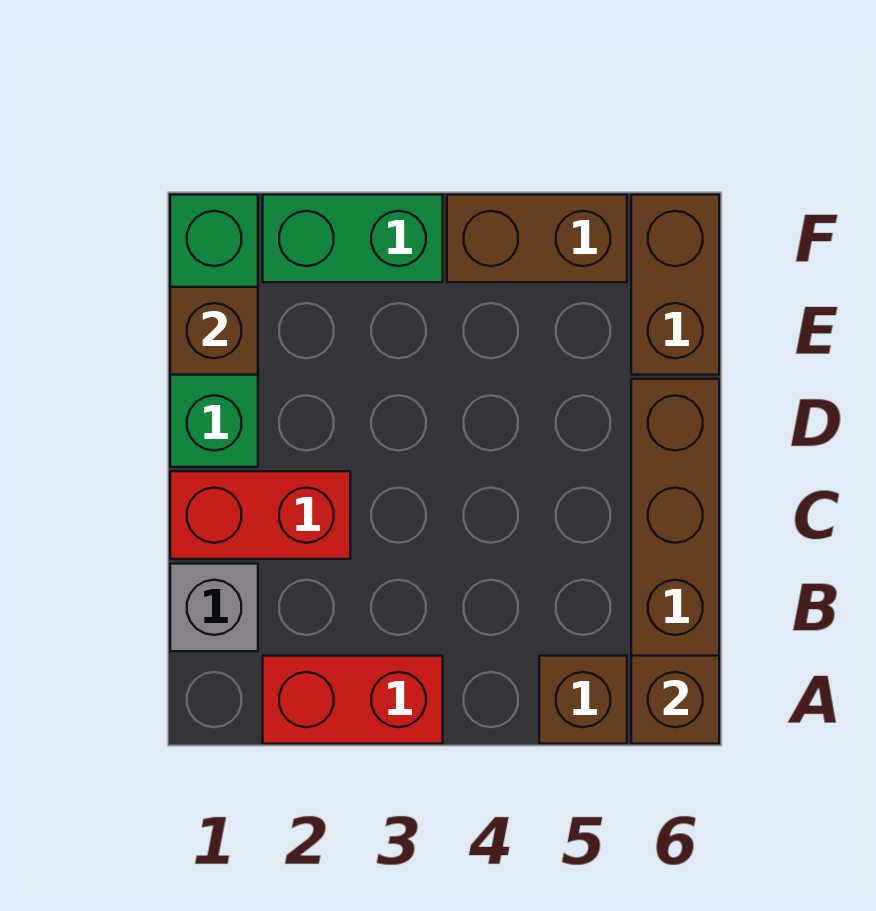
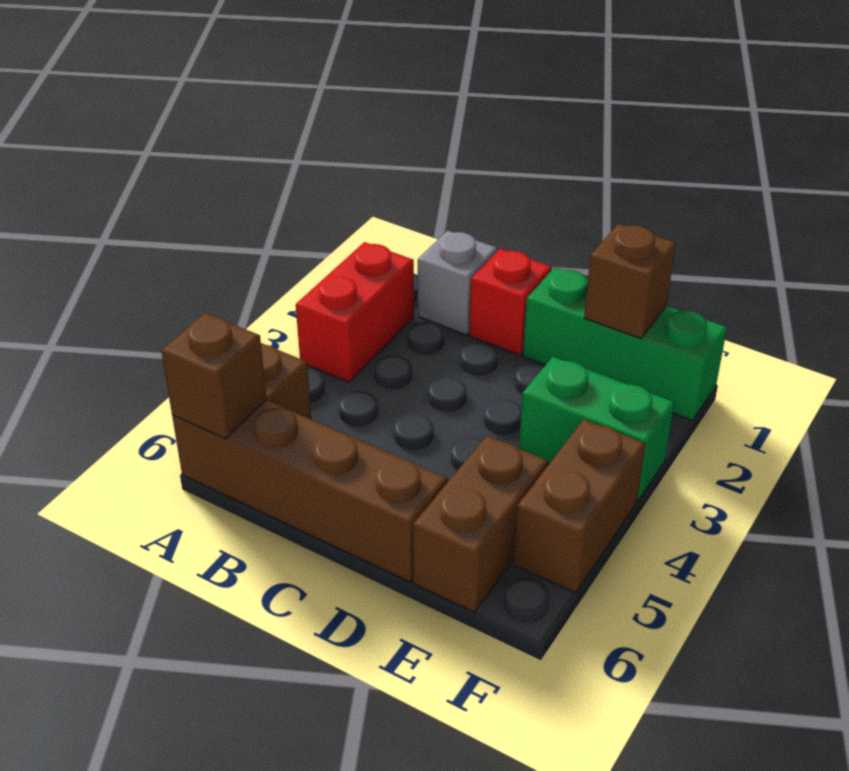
red 1x2 brick [170,471,350,559] -> red 1x1 brick [469,249,552,355]
brown 1x2 brick [631,195,719,375] -> brown 1x2 brick turned to [413,436,548,612]
green 1x2 brick [263,195,443,282] -> green 1x2 brick turned to [519,357,674,501]

